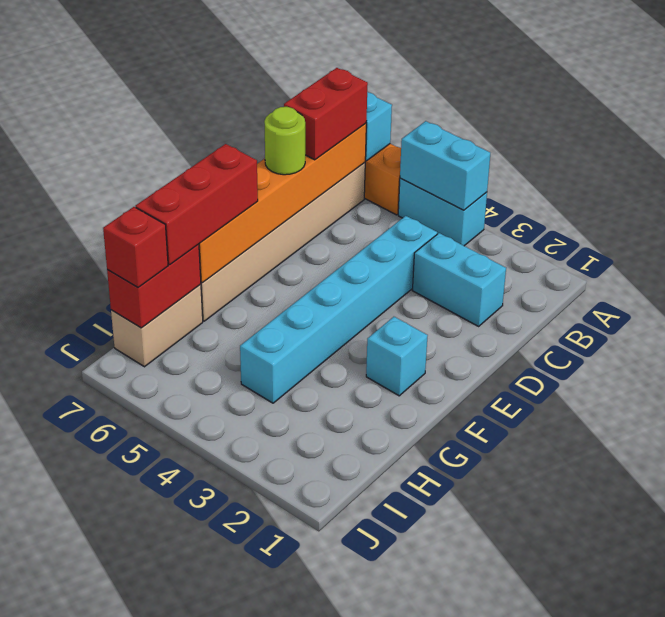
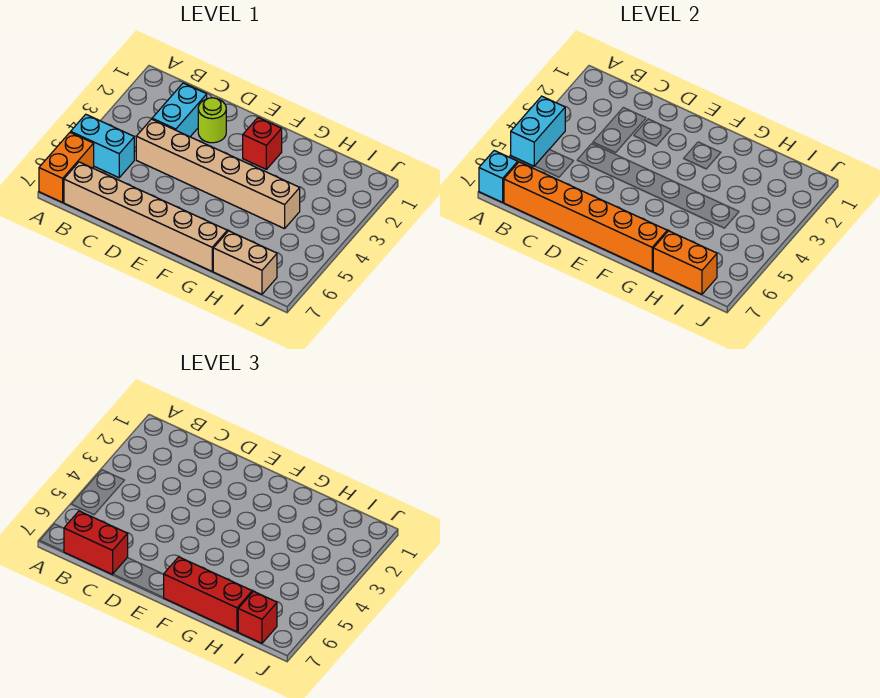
cyan 1x2 brick [398,178,487,246] -> cyan 1x2 brick turned to [71,114,134,178]
cyan 1x6 brick [240,216,437,403] -> tan 1x6 brick [136,119,300,229]
lime 1x1 round brick [264,107,305,175] -> lime 1x1 round brick moved to [198,98,226,143]
cyan 1x1 brick [366,317,428,396] -> red 1x1 brick [243,118,282,169]
red 1x2 brick [107,244,201,328] -> orange 1x2 brick [653,231,717,294]

